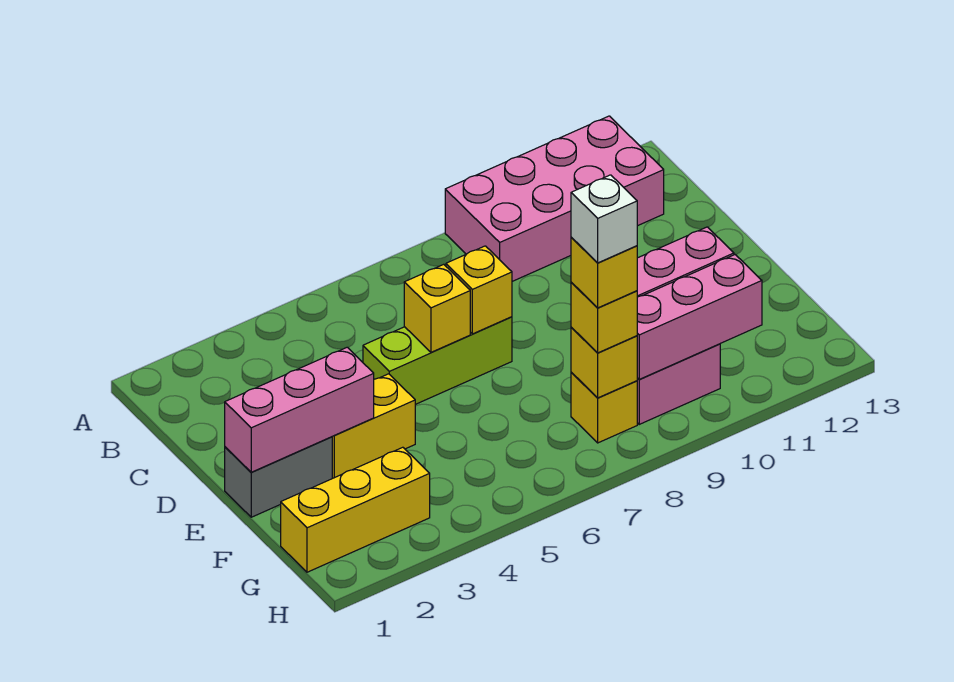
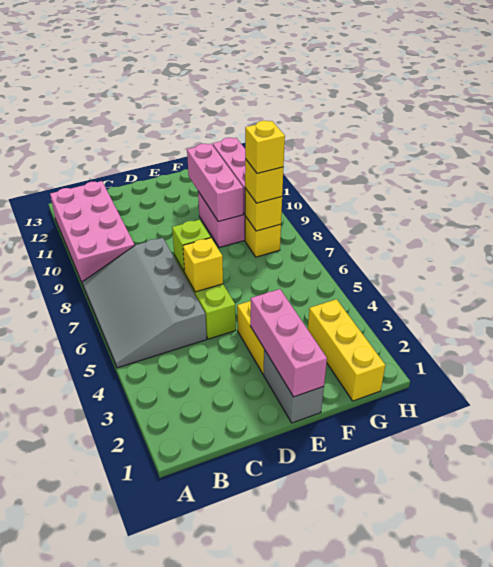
none -> grey 3x4 slope [82,238,207,368]
yellow 1x1 brick [446,246,512,334] -> lime 1x1 brick [172,220,211,272]
white 1x1 brick [571,175,637,263] -> none

